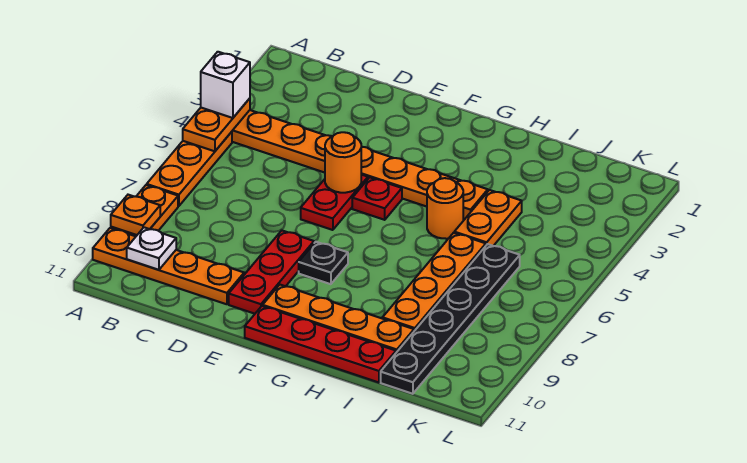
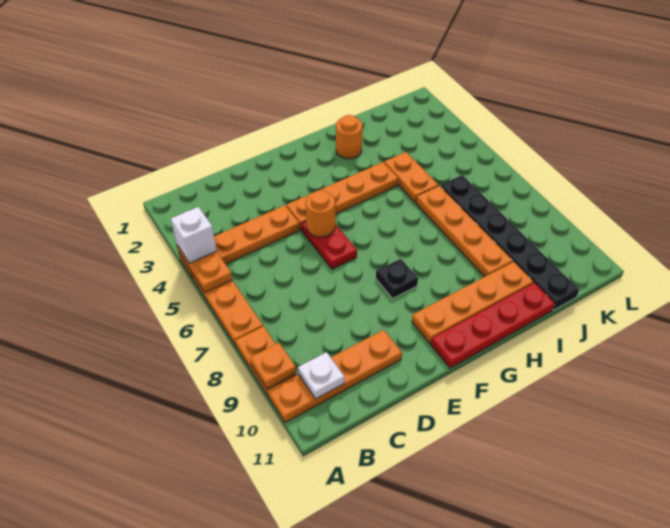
red 1x3 plate [229,231,314,314] -> none
red 1x1 plate [352,177,402,220] -> none
orange 1x1 round brick [427,178,463,239] -> orange 1x1 round brick moved to [336,115,363,159]

